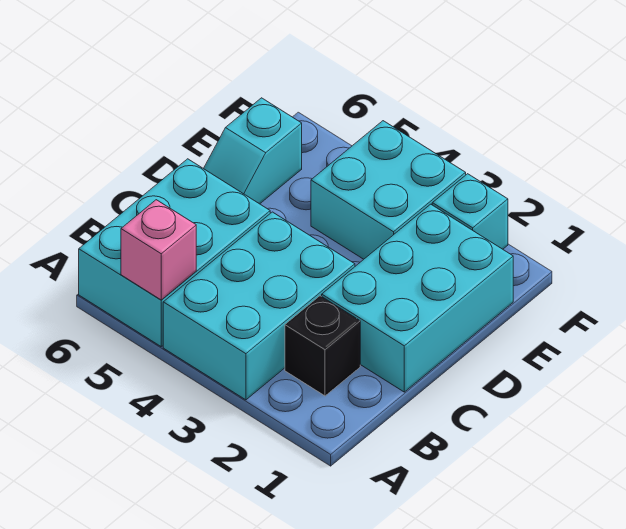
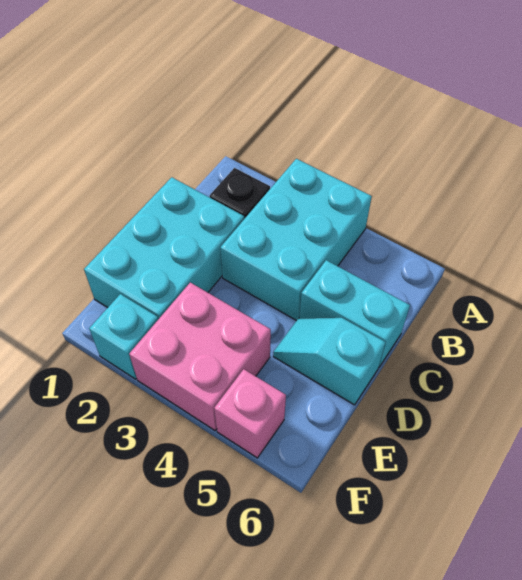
cyan 2x3 brick [79,159,270,346] -> cyan 1x2 brick [299,260,410,367]
pink 1x1 brick [121,200,196,300] -> pink 1x1 brick moved to [214,369,286,458]
cyan 1x2 slope [204,98,302,204] -> cyan 1x2 slope turned to [273,318,386,405]
cyan 2x2 brick [311,121,466,259] -> pink 2x2 brick [129,283,271,431]

